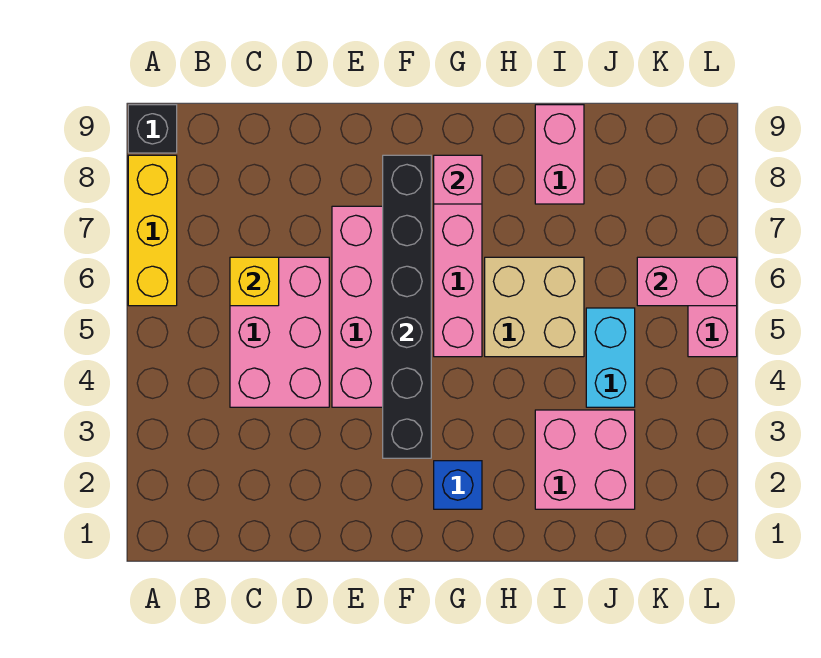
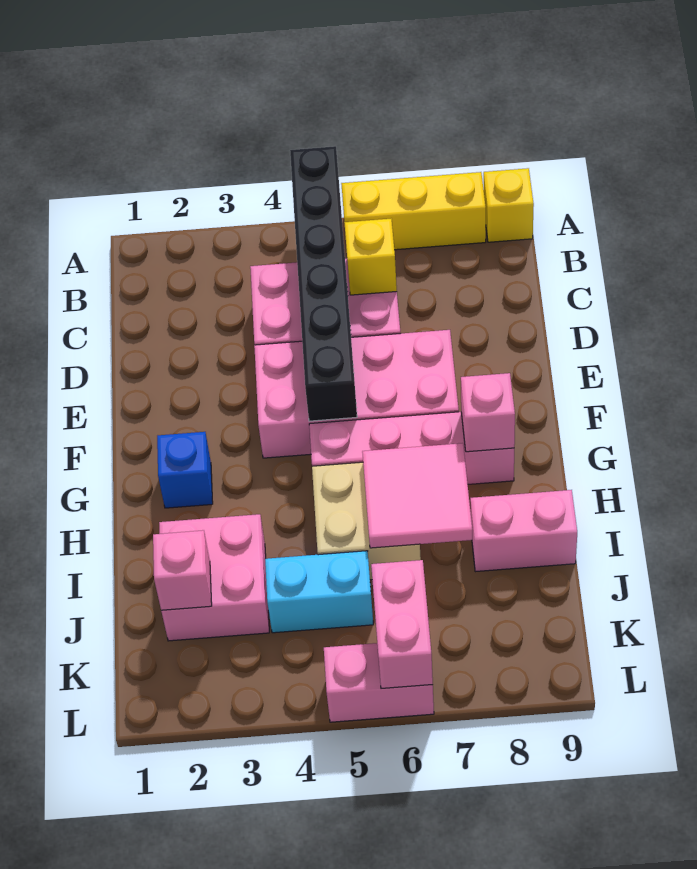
black 1x1 brick [128,105,177,153] -> yellow 1x1 brick [484,168,534,242]
black 1x6 brick [383,155,431,458] -> black 1x6 brick turned to [290,146,357,421]
none -> pink 2x2 tile [362,443,472,548]
none -> pink 1x1 brick [153,530,212,611]

